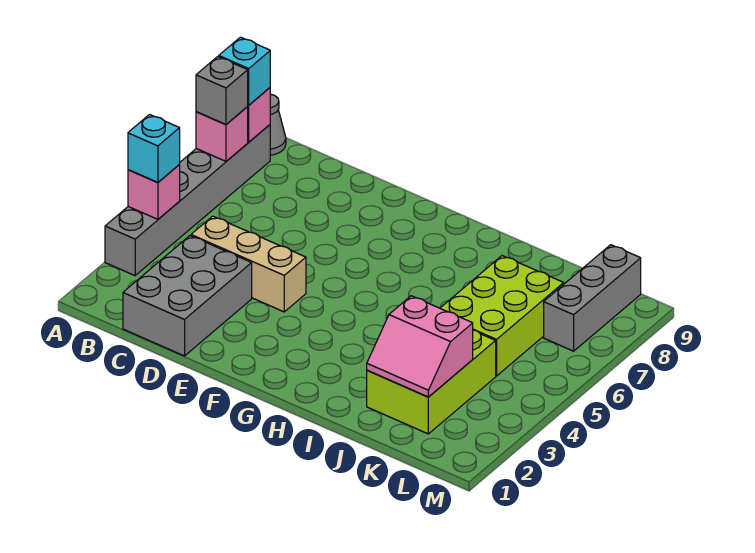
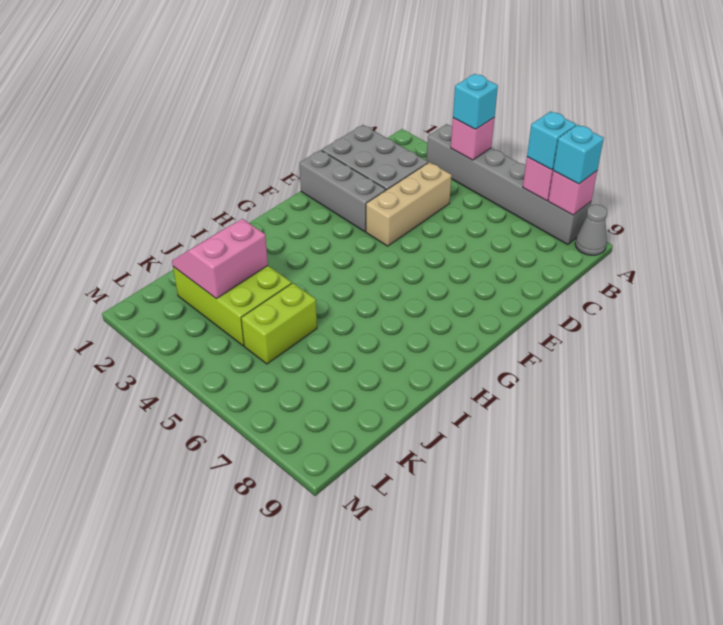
grey 1x1 brick [196,57,248,125] -> cyan 1x1 brick [527,111,576,170]
lime 2x3 brick [440,256,564,376] -> lime 1x2 brick [241,283,317,364]
grey 1x3 brick [544,245,641,351] -> grey 1x3 brick moved to [300,150,386,232]

